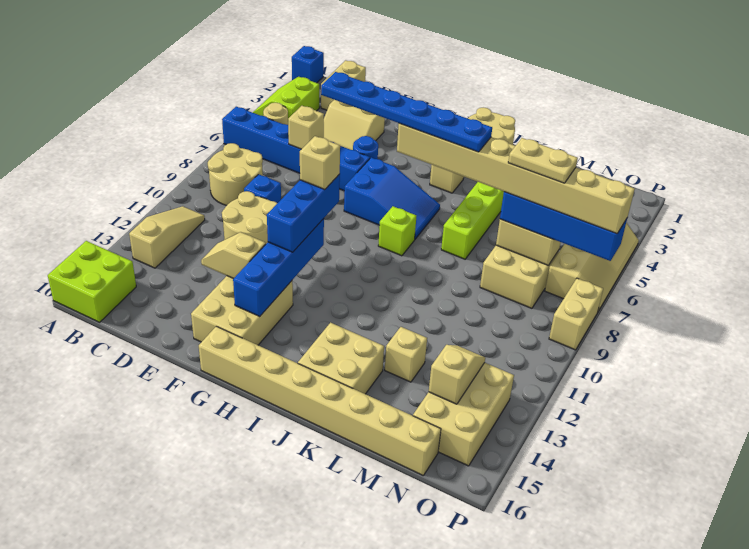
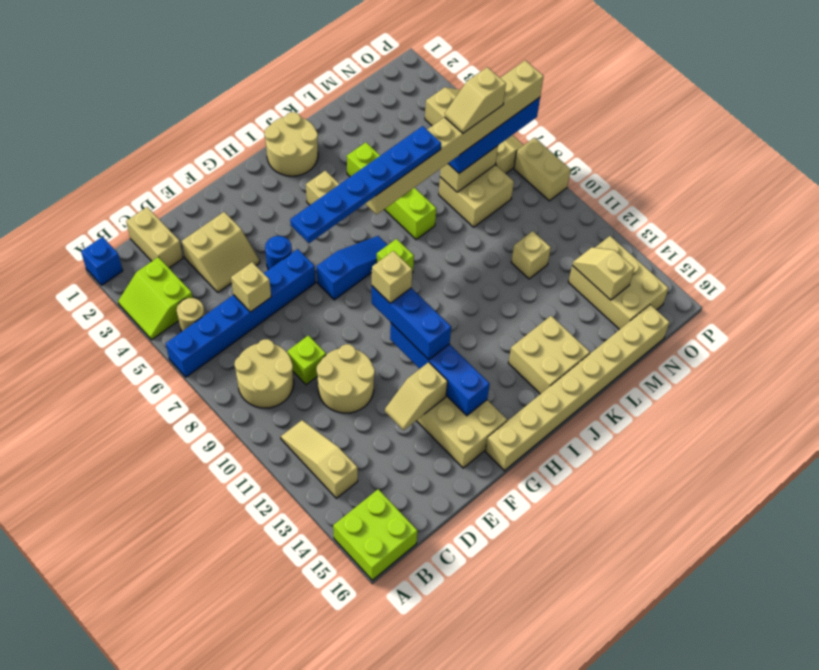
blue 1x1 brick [244,174,281,203] -> lime 1x1 brick [287,335,326,385]
blue 2x3 slope [344,158,440,239] -> blue 1x3 slope [317,236,387,300]
tan 1x1 brick [385,327,427,382] -> tan 1x1 brick moved to [511,231,551,279]
tan 1x2 plate [508,138,578,183] -> tan 1x2 slope [445,67,506,133]

